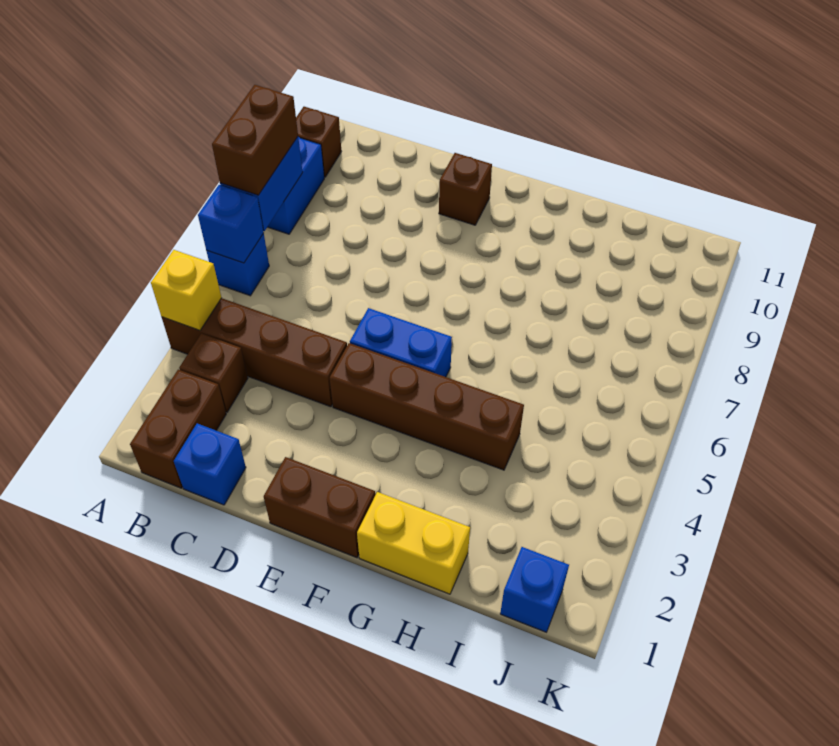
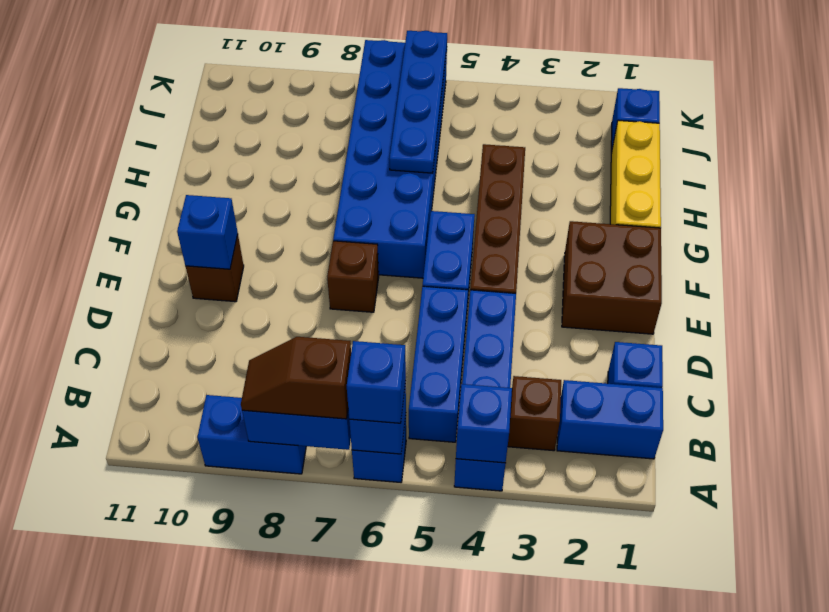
brown 1x4 brick [162,298,347,407] -> blue 1x4 brick [454,290,516,491]
yellow 1x1 brick [151,250,221,330] -> blue 1x1 brick [456,384,512,463]
none -> blue 1x1 brick [347,341,406,423]
brown 1x2 brick [212,85,298,195] -> brown 1x2 slope [241,337,351,419]
brown 1x1 brick [296,107,341,177] -> brown 1x1 brick moved to [327,241,379,312]
brown 1x2 brick [130,370,226,488] -> blue 1x2 brick [557,380,663,459]
none -> blue 1x3 brick [409,286,468,442]
brown 1x2 brick [264,457,375,557] -> brown 2x2 brick [562,221,662,334]
none -> blue 1x1 brick [177,195,238,269]
none -> blue 2x6 brick [333,40,447,278]
yellow 1x2 brick [357,492,470,594] -> yellow 1x3 brick [610,120,661,228]
none -> blue 1x4 plate [389,31,447,173]

